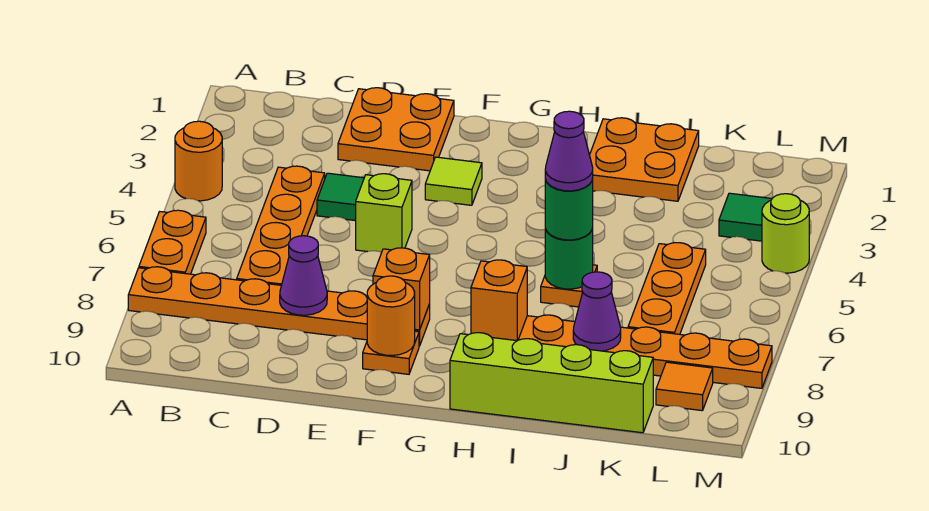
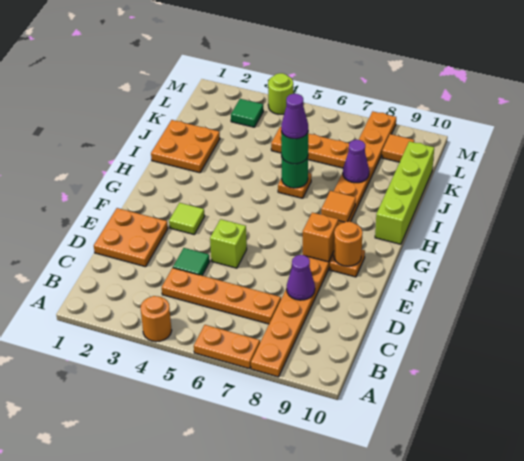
orange 1x1 brick [471,260,527,341] -> orange 1x1 tile [321,191,356,222]

